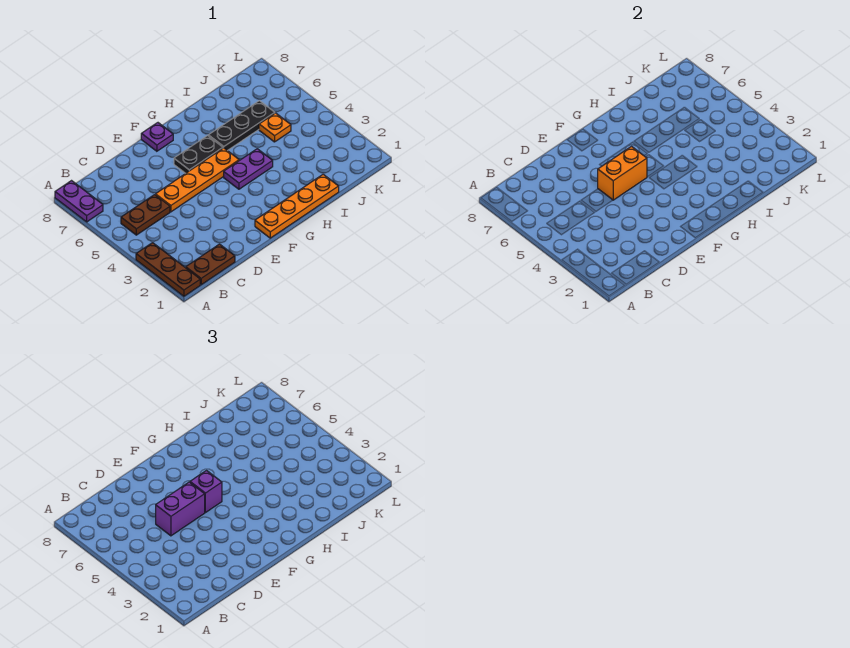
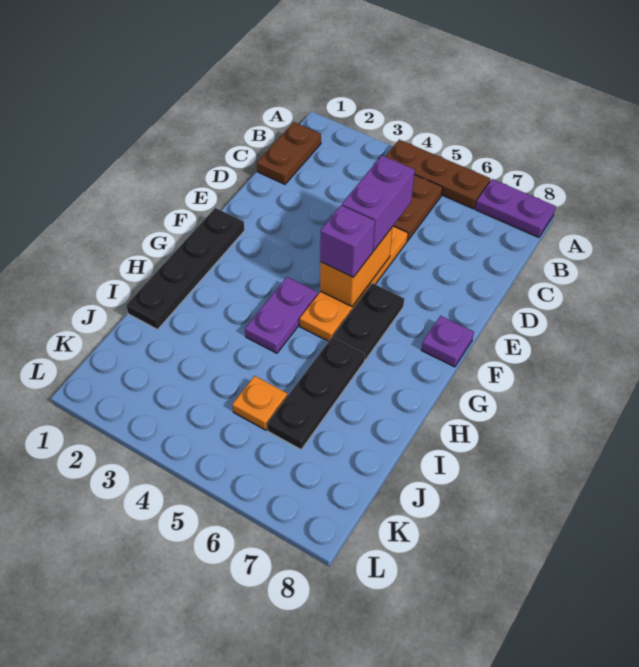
brown 1x3 plate [136,243,200,296] -> brown 1x3 plate moved to [385,140,490,209]
orange 1x4 plate [255,174,339,238] -> black 1x4 plate [126,208,245,330]

